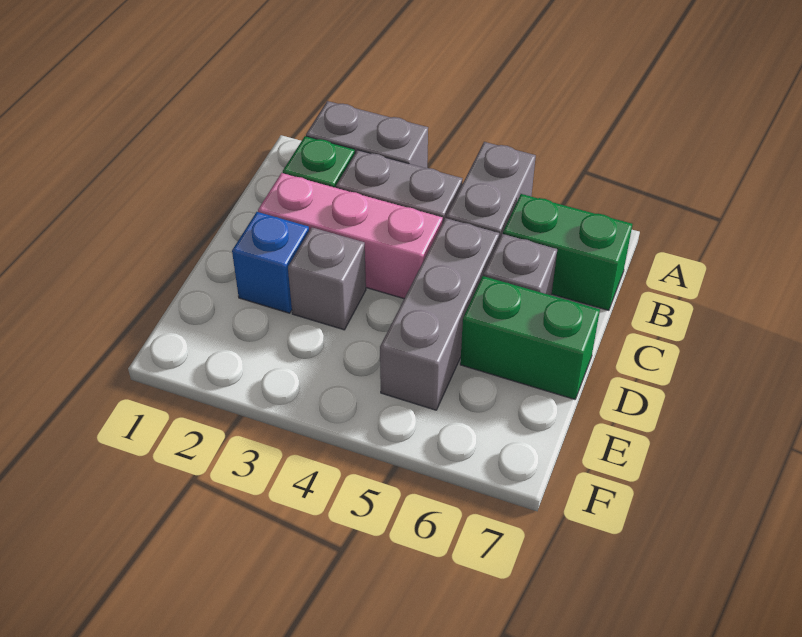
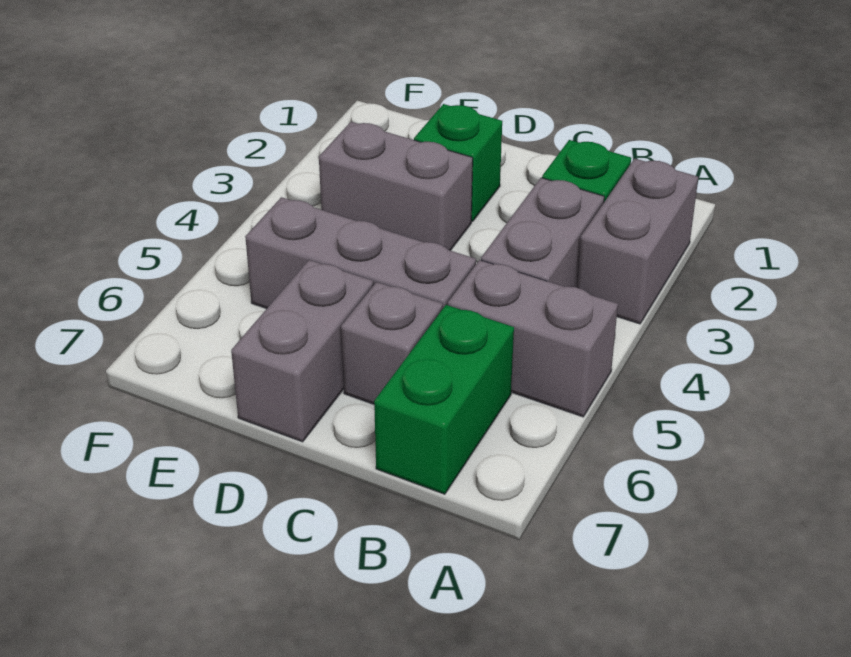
pink 1x3 brick [258,173,443,299] -> none
blue 1x1 brick [232,212,309,313] -> green 1x1 brick [414,104,502,222]
grey 1x1 brick [288,227,366,330] -> grey 1x2 brick [319,122,473,250]
green 1x2 brick [460,276,600,399] -> grey 1x2 brick [231,260,373,442]

